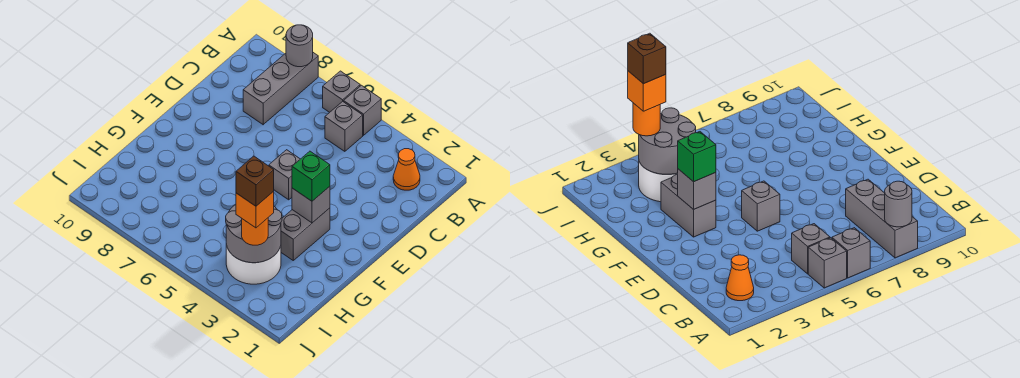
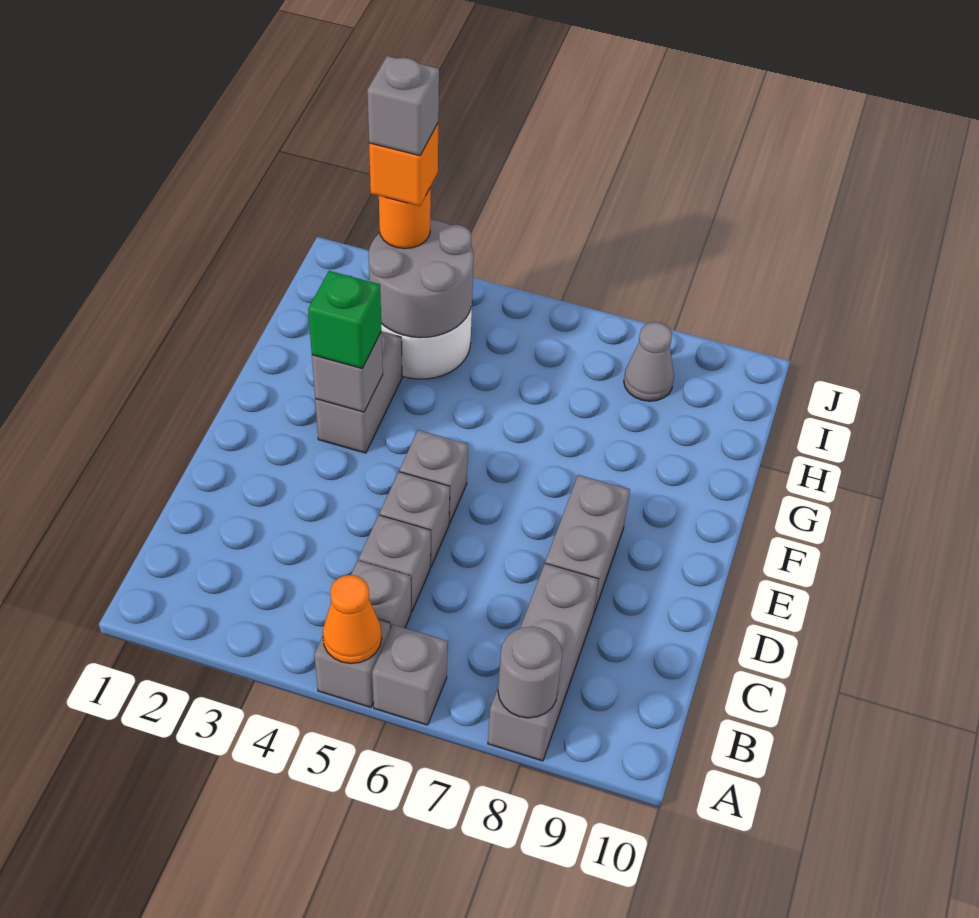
orange 1x1 cone [393,149,420,190] -> orange 1x1 cone moved to [323,575,382,664]
none -> grey 1x1 brick [359,515,431,612]
none -> grey 1x1 brick [380,472,450,567]
none -> grey 1x2 brick [545,475,630,614]
brown 1x1 brick [236,156,274,206] -> grey 1x1 brick [367,56,439,156]
none -> grey 1x1 cone [624,322,674,401]

